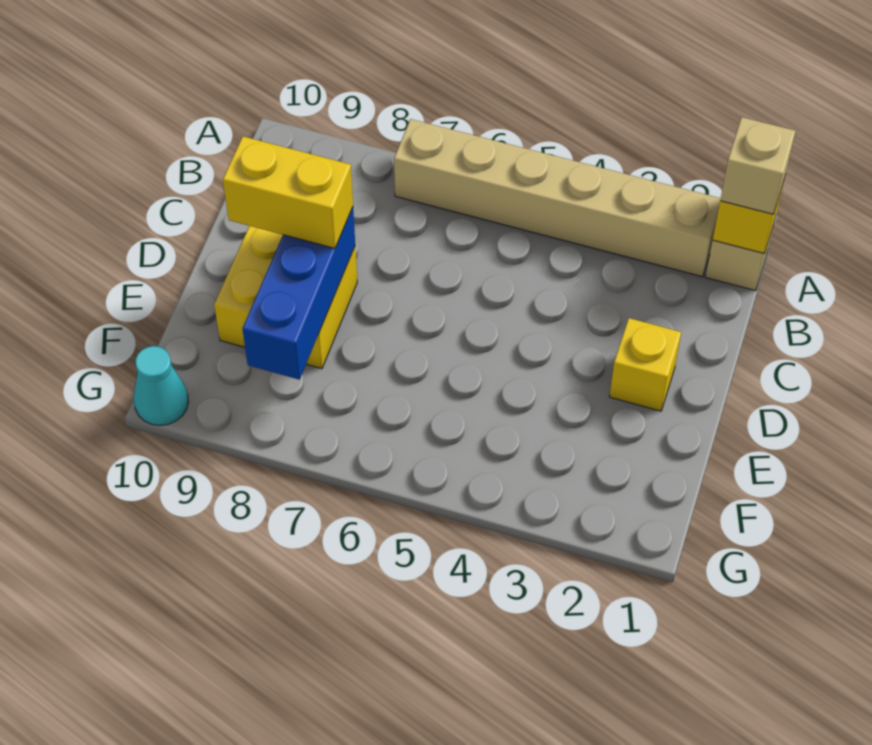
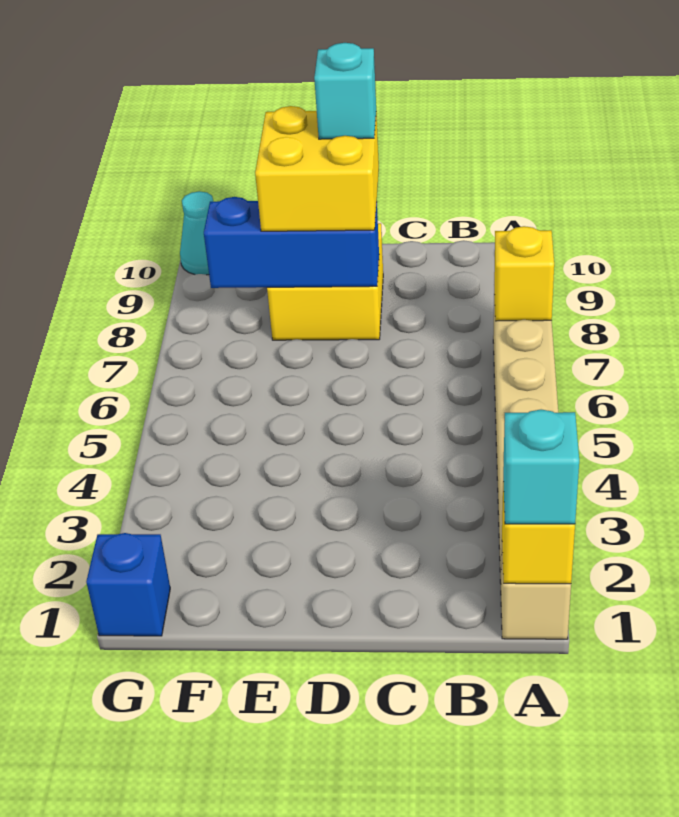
tan 1x1 brick [720,117,795,214] -> cyan 1x1 brick [503,410,579,524]
yellow 1x1 brick [610,318,681,411] -> yellow 1x1 brick moved to [494,226,554,321]
yellow 1x2 brick [223,137,353,248] -> yellow 2x2 brick [255,106,379,231]
none -> cyan 1x1 brick [314,43,376,139]
none -> blue 1x1 brick [86,533,170,636]

